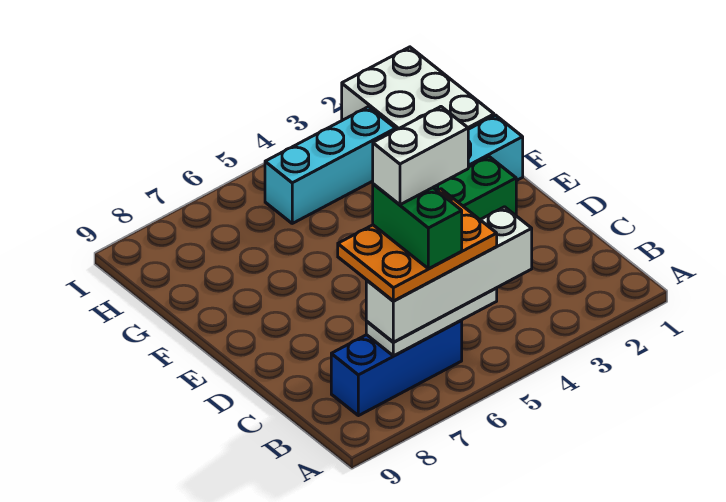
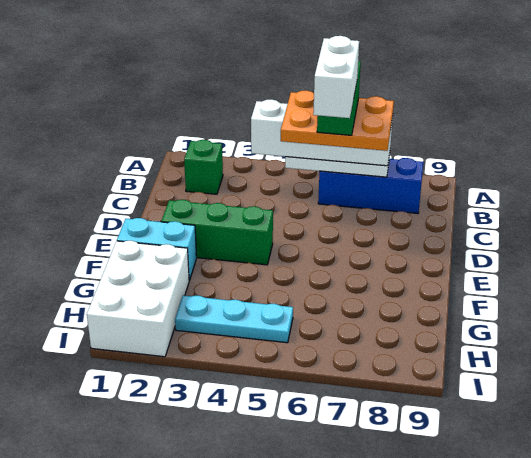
none -> green 1x1 brick [184,140,223,194]
white 1x2 brick [373,107,468,205] -> white 1x2 brick turned to [313,36,359,118]
cyan 1x3 brick [265,107,396,223] -> cyan 1x3 plate [175,295,293,343]

